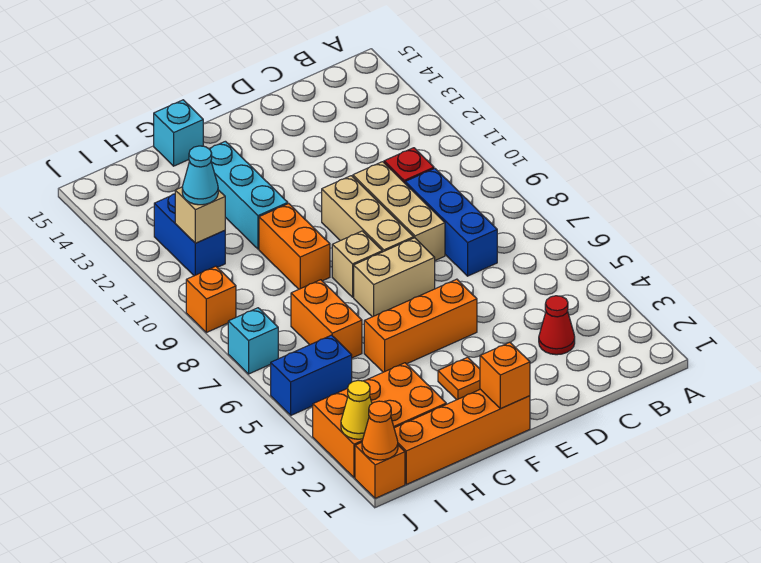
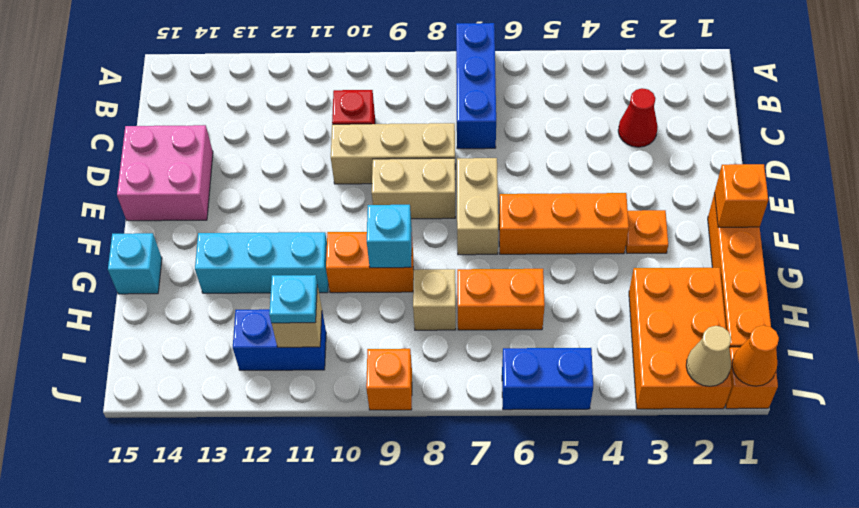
blue 1x3 brick [405,168,497,276] -> blue 1x3 brick turned to [456,23,496,149]
none -> pink 2x2 brick [117,125,213,221]
orange 1x3 brick [364,279,477,372] -> orange 1x3 brick turned to [499,193,629,254]
tan 1x3 brick [322,176,414,252] -> tan 1x2 brick [372,158,455,219]
tan 1x1 brick [332,231,382,297] -> tan 1x1 brick moved to [413,269,456,330]
blue 1x2 brick [271,335,352,415] -> blue 1x2 brick turned to [502,348,593,410]
cyan 1x1 cone [182,146,218,205] -> cyan 1x1 plate [269,275,317,323]
yellow 1x1 cone [341,380,372,439] -> tan 1x1 cone [686,326,731,386]
cyan 1x1 brick [228,308,278,374] -> cyan 1x1 brick moved to [367,205,412,268]

